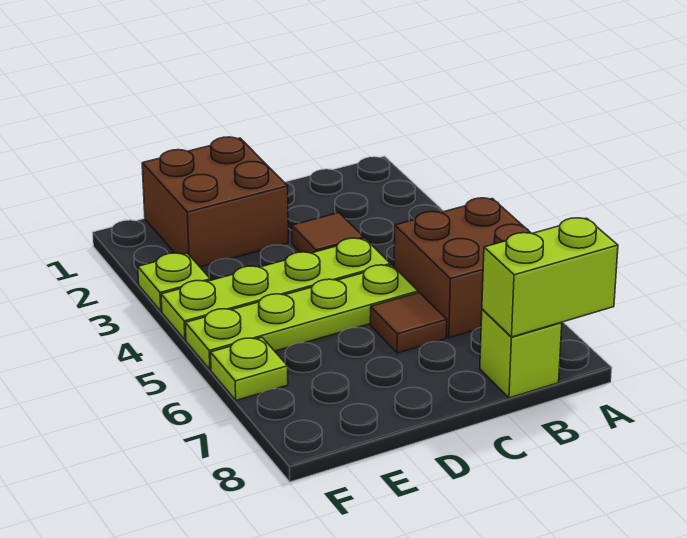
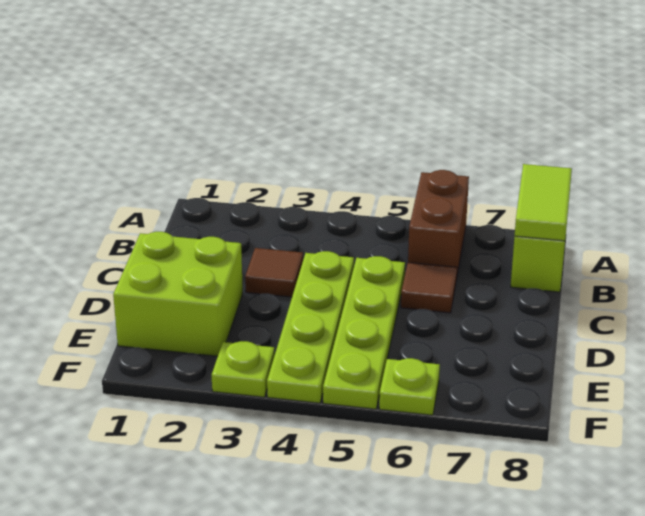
brown 2x2 brick [394,198,530,338] -> brown 1x2 brick [408,170,469,281]
lime 1x2 brick [482,218,618,337] -> lime 1x2 tile [515,164,572,241]
brown 2x2 brick [142,137,288,267] -> lime 2x2 brick [113,232,243,356]

